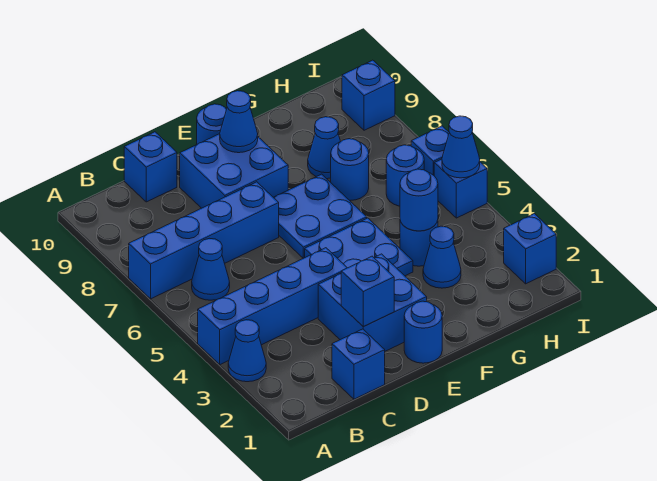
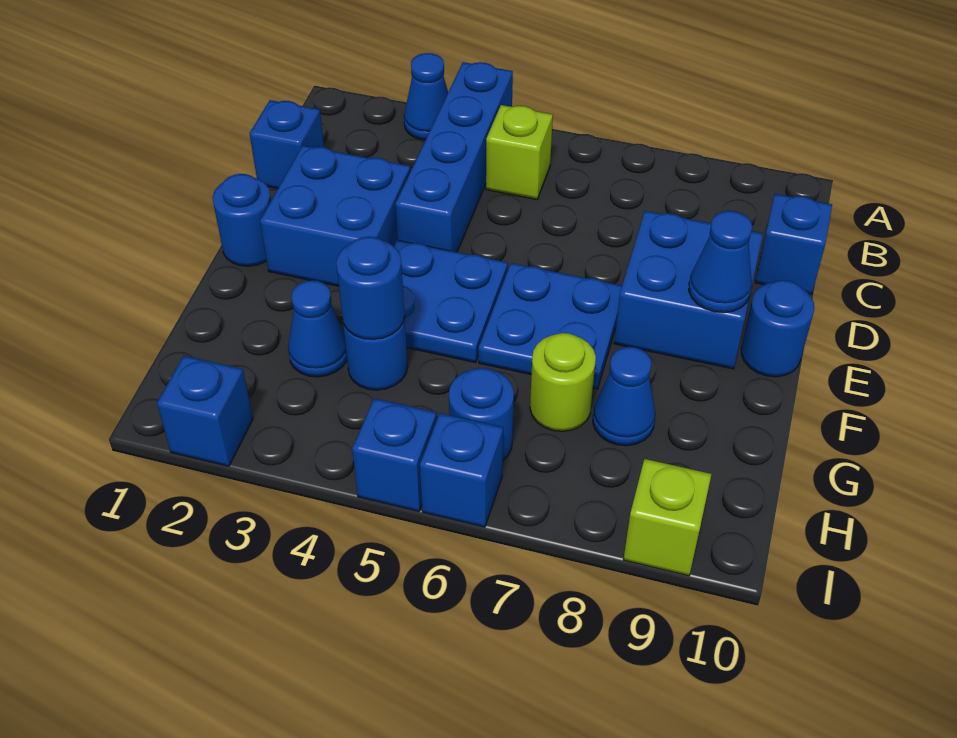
blue 1x4 brick [129,182,279,299] -> none
none -> lime 1x1 brick [486,105,553,199]
blue 1x1 cone [192,238,230,300] -> none
blue 1x1 brick [341,256,394,327] -> none
blue 1x1 round brick [331,139,369,200] -> lime 1x1 round brick [530,333,596,431]
blue 1x1 cone [442,116,480,178] -> none
blue 1x1 brick [342,60,395,130] -> lime 1x1 brick [623,459,711,576]

